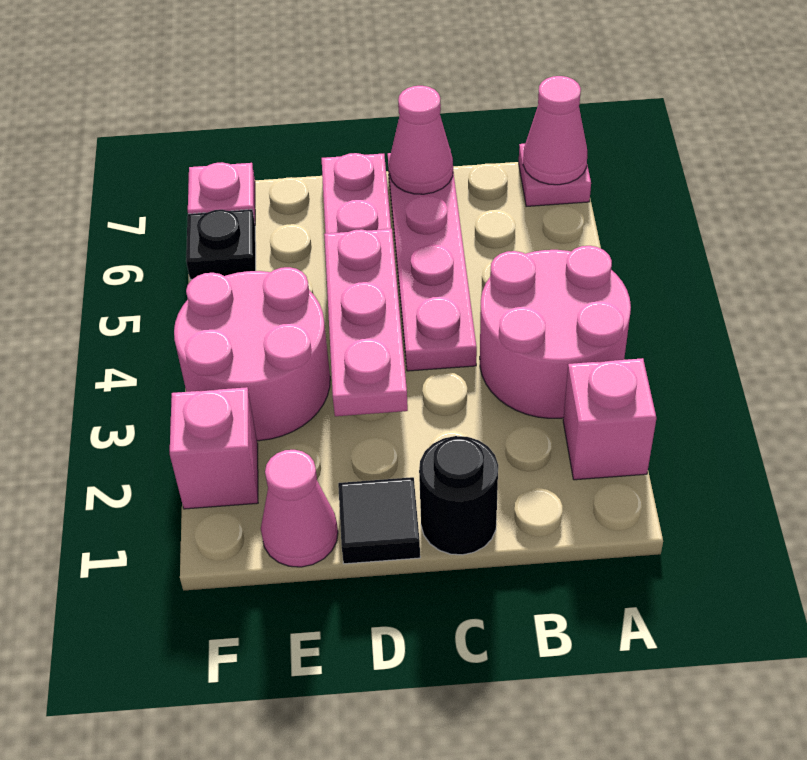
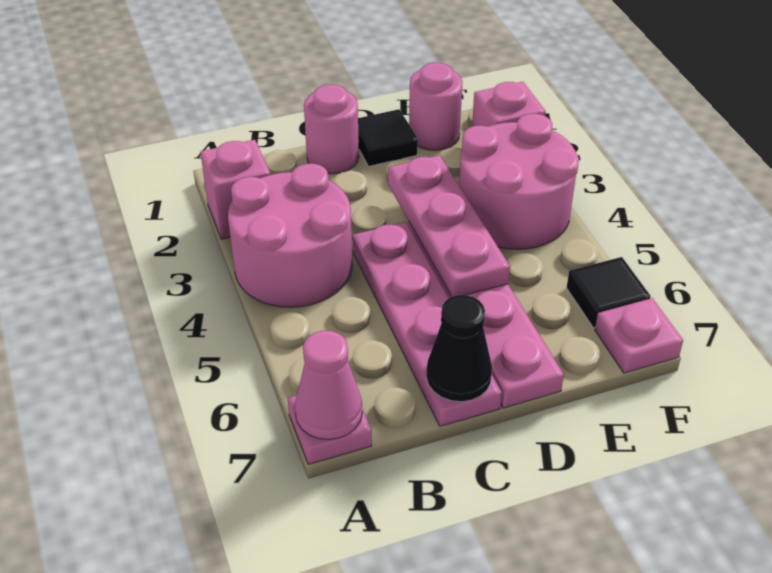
black 1x1 round brick [419,436,498,555] -> pink 1x1 round brick [304,85,359,174]
pink 1x1 cone [389,86,453,194] -> black 1x1 cone [426,295,492,402]
pink 1x1 cone [261,450,338,567] -> pink 1x1 round brick [409,63,462,150]
black 1x1 plate [186,209,256,279] -> black 1x1 tile [567,257,651,328]

